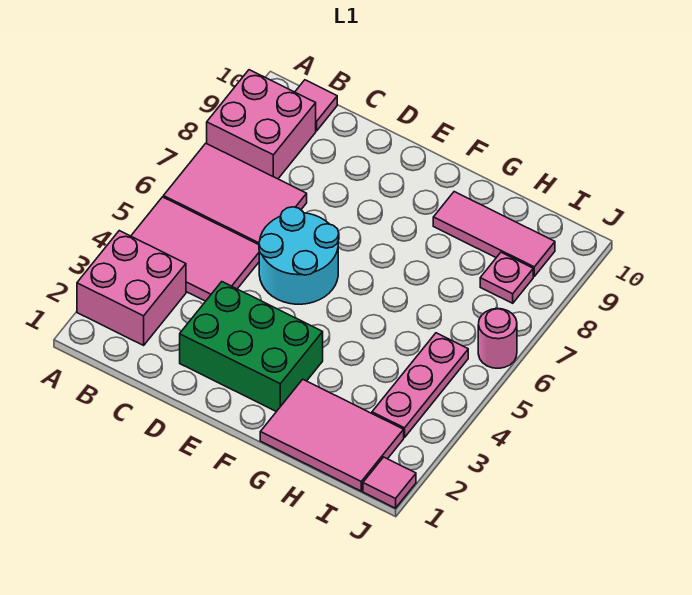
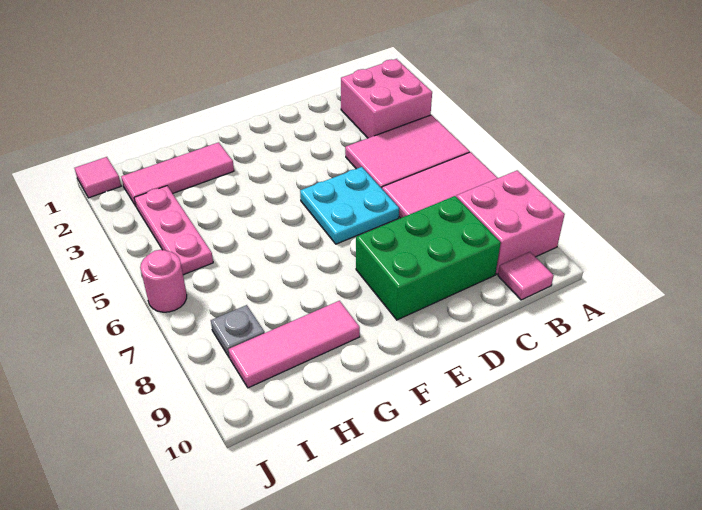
green 2x3 brick [180,282,323,412] -> green 2x3 brick moved to [356,196,501,320]
cyan 2x2 round brick [259,207,339,304] -> cyan 2x2 plate [300,167,399,244]
pink 2x3 tile [260,379,404,491] -> pink 1x3 tile [121,142,234,206]
pink 1x1 plate [480,252,533,303] -> grey 1x1 plate [211,305,265,358]

